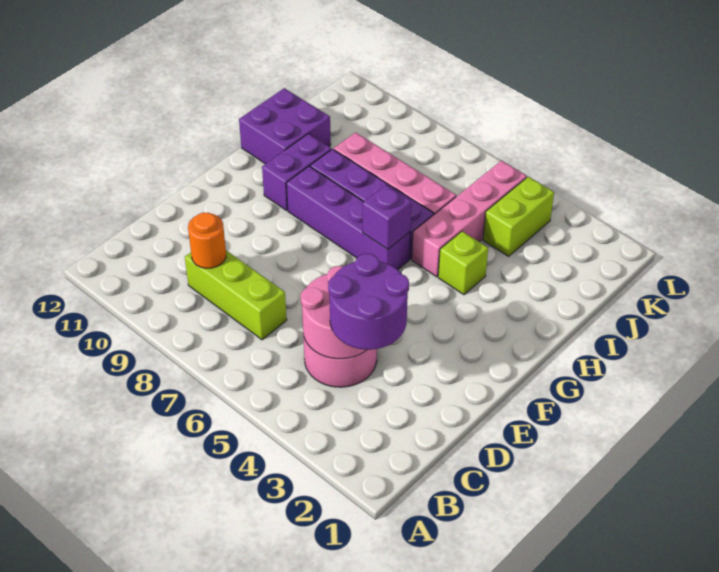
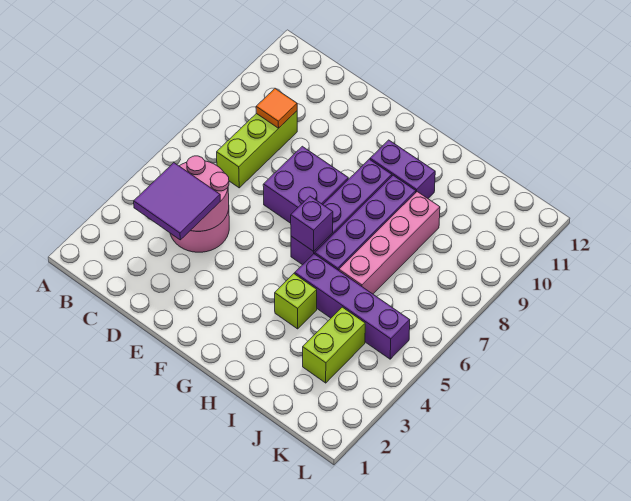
purple 2x2 round brick [328,254,409,350] -> purple 2x2 tile [134,163,220,240]
orange 1x1 round brick [188,213,226,268] -> orange 1x1 tile [256,89,297,128]
pink 1x4 brick [412,161,527,277] -> purple 1x4 brick [295,254,410,359]
purple 2x2 brick [239,88,331,164] -> purple 2x2 brick moved to [263,146,348,223]
lime 1x2 brick [483,177,554,256] -> lime 1x2 brick turned to [303,307,365,383]

